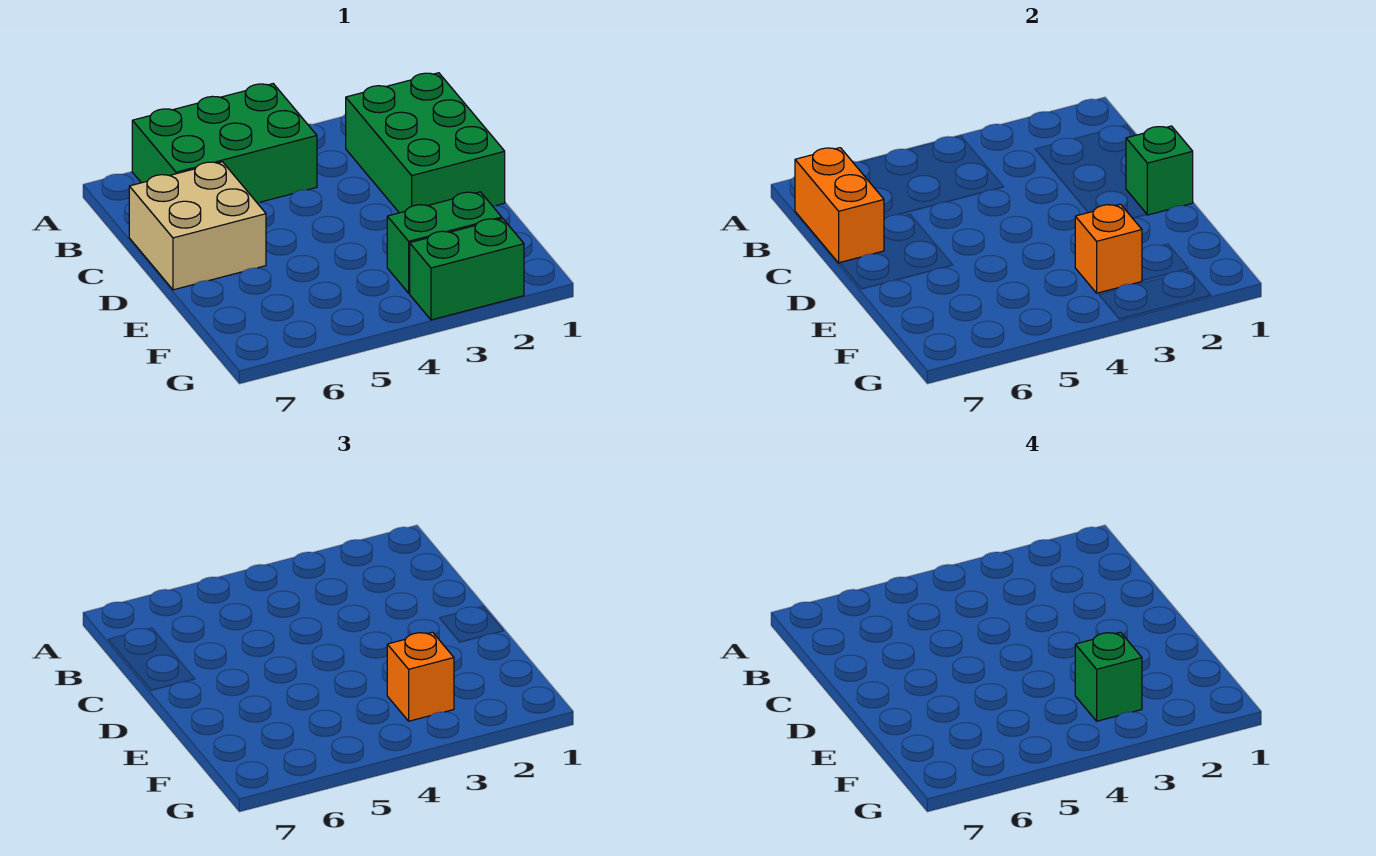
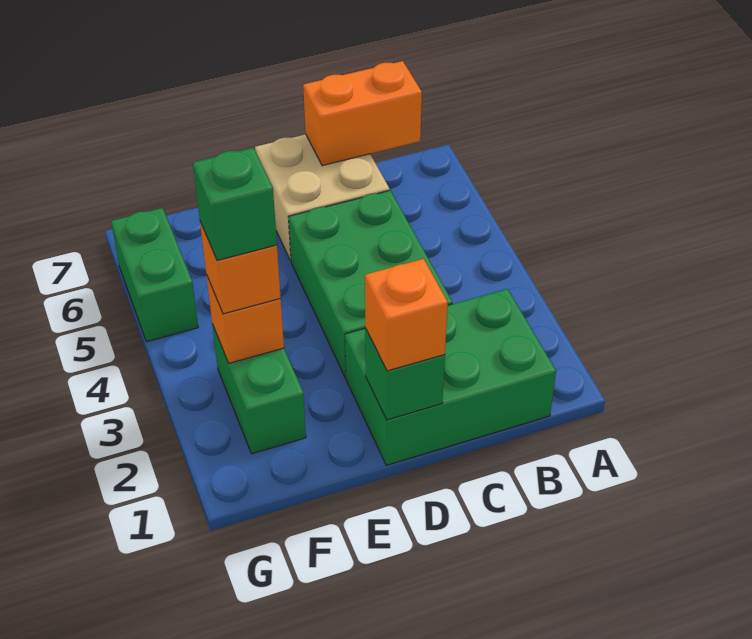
green 2x3 brick [132,84,317,202] -> green 2x3 brick moved to [289,190,452,378]
none -> orange 1x1 brick [365,259,448,371]
green 1x2 brick [410,218,524,320] -> green 1x2 brick moved to [111,208,198,342]

